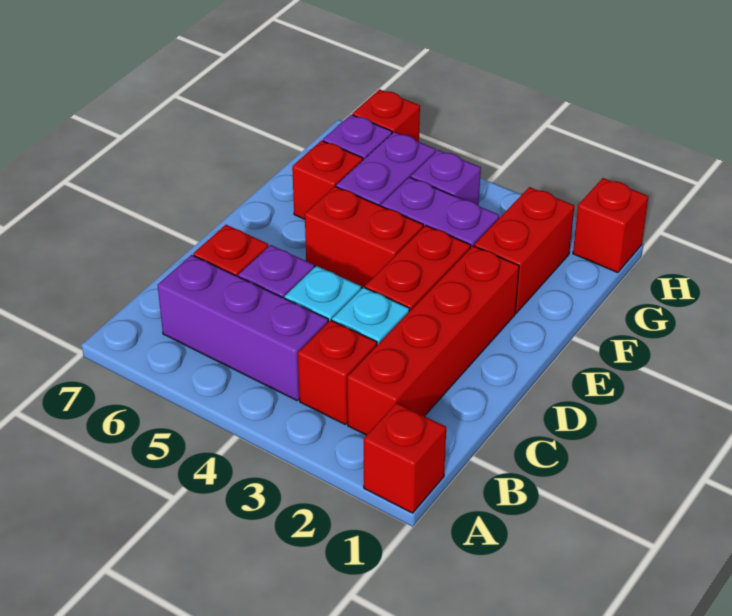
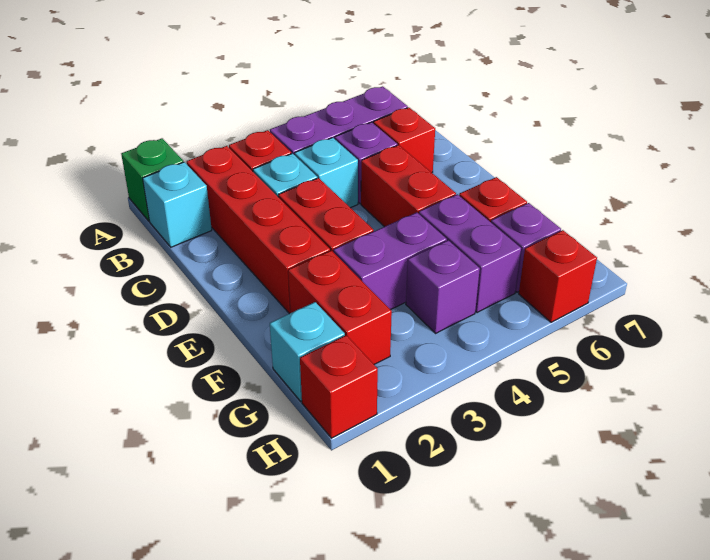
red 1x1 brick [364,403,446,513] -> green 1x1 brick [121,138,183,221]
none -> cyan 1x1 brick [143,162,212,247]
red 1x2 brick [305,186,423,288] -> red 1x2 brick turned to [361,145,456,227]
none -> cyan 1x1 brick [270,302,345,401]

